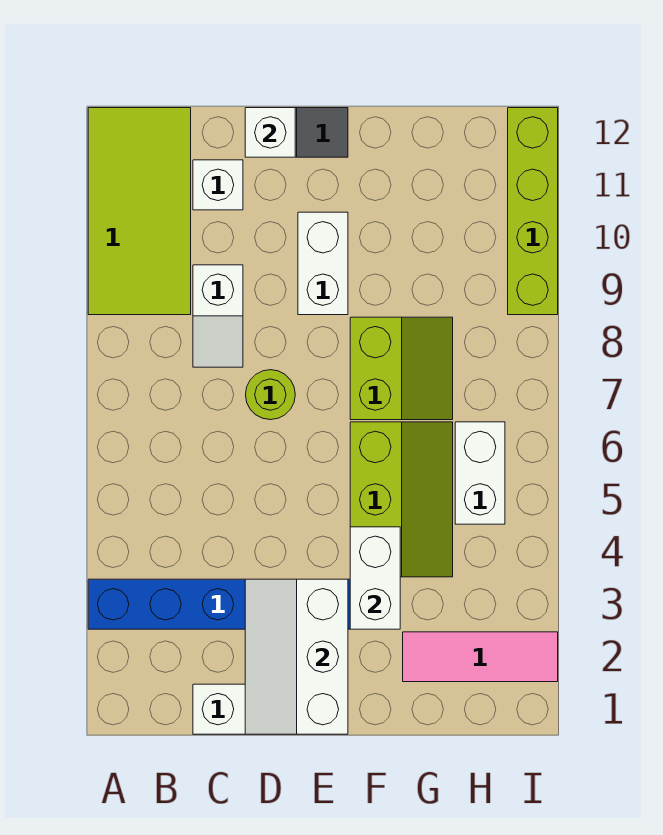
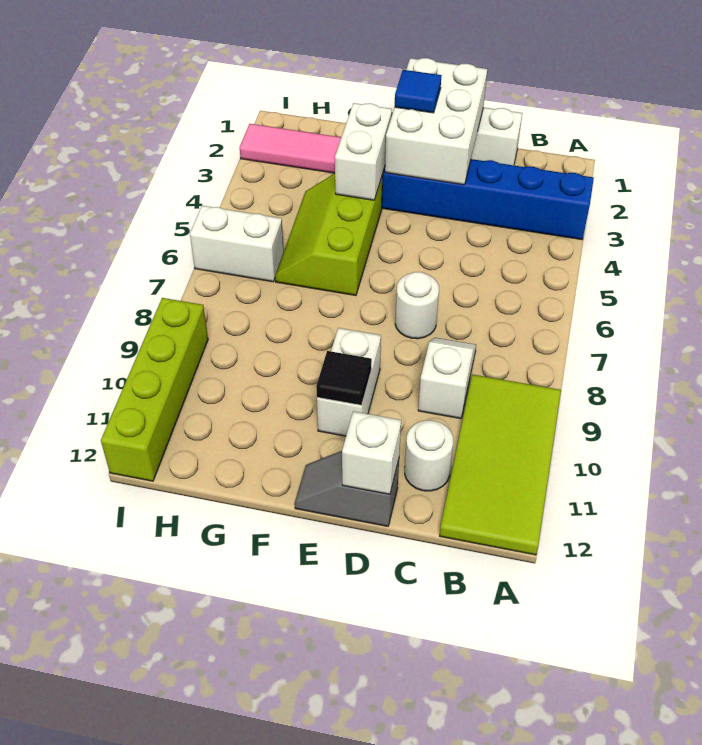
white 1x1 brick [193,160,243,210] -> white 1x1 round brick [405,420,453,491]
white 2x3 slope [245,579,348,734] -> white 2x3 brick [385,58,487,185]
lime 1x1 round brick [246,370,295,420] -> white 1x1 round brick [395,272,439,339]
none -> blue 1x1 tile [395,70,442,113]
none -> black 1x1 tile [316,351,372,405]
lime 2x2 slope [350,317,453,420] -> none
white 1x2 brick [455,422,505,524] -> white 1x2 brick turned to [190,206,284,282]

